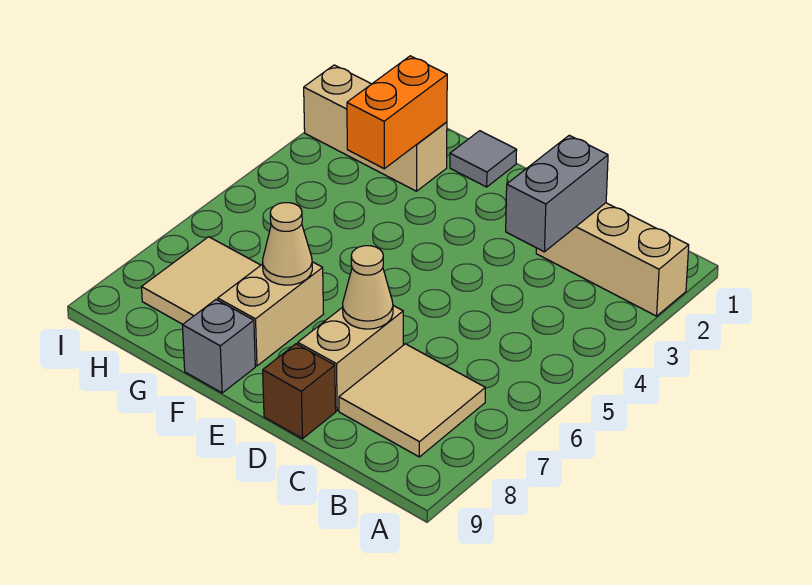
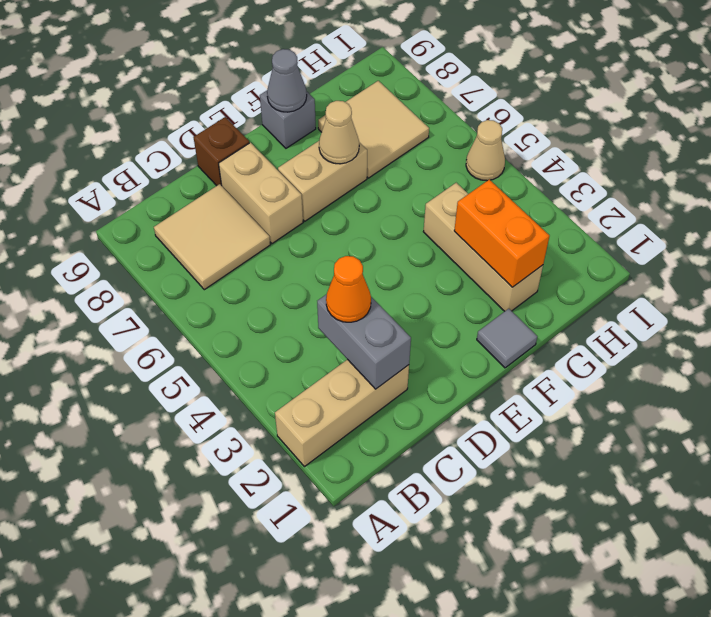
none -> orange 1x1 cone [326,256,371,322]
tan 1x1 cone [343,246,393,329] -> tan 1x1 cone moved to [466,120,505,181]
tan 1x2 brick [218,262,323,366] -> tan 1x2 brick turned to [278,141,367,221]
none -> grey 1x1 cone [267,49,307,112]
tan 1x3 brick [304,65,447,191] -> tan 1x3 brick turned to [423,183,543,311]

